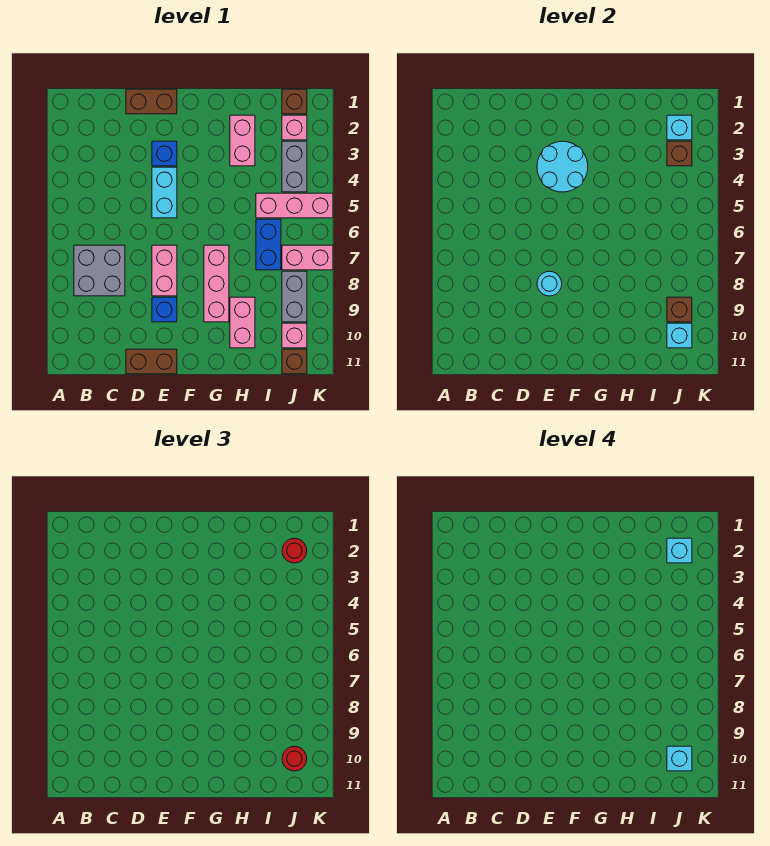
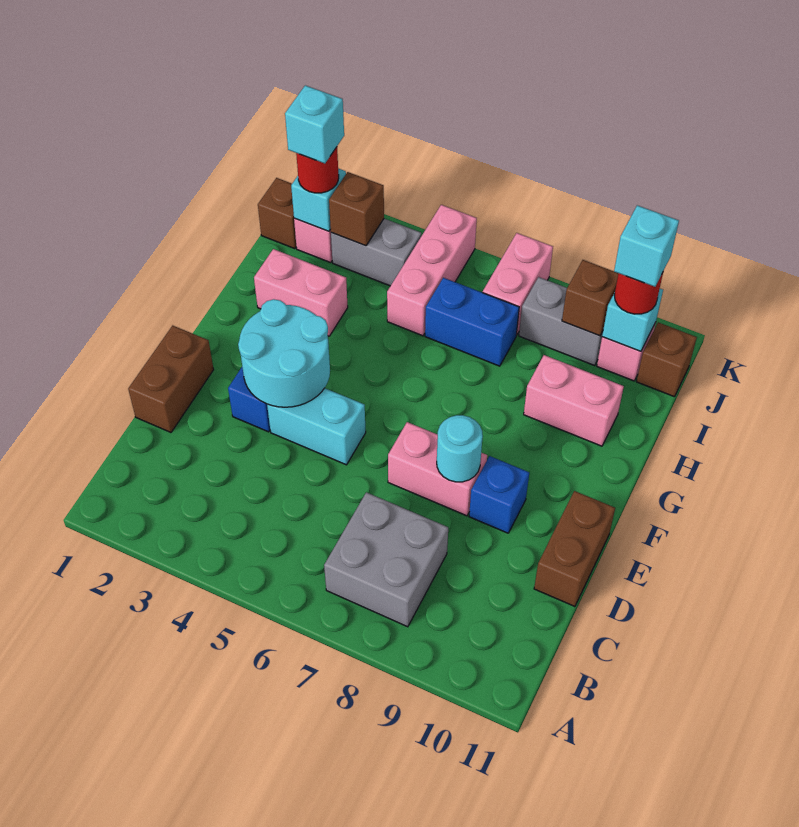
pink 1x3 brick [204,245,229,322] -> none

